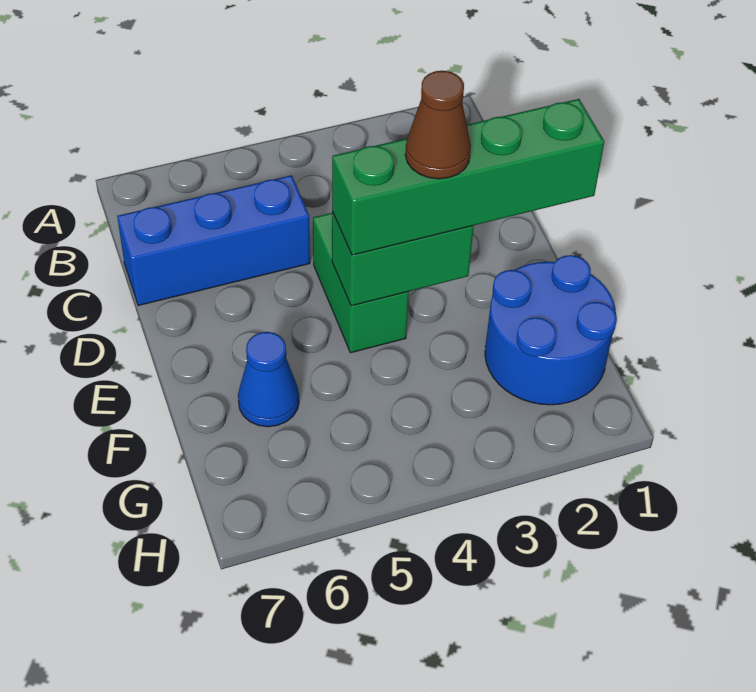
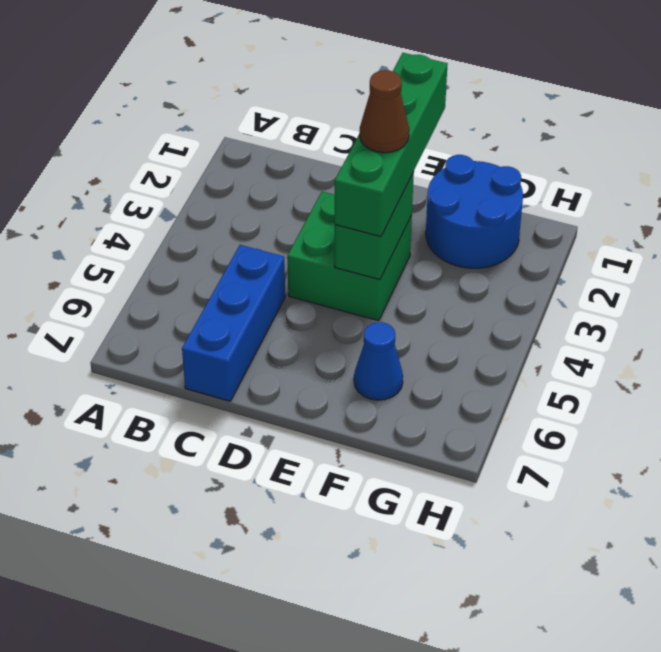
green 1x2 brick [313,213,409,353] -> green 2x2 brick [287,192,412,321]

